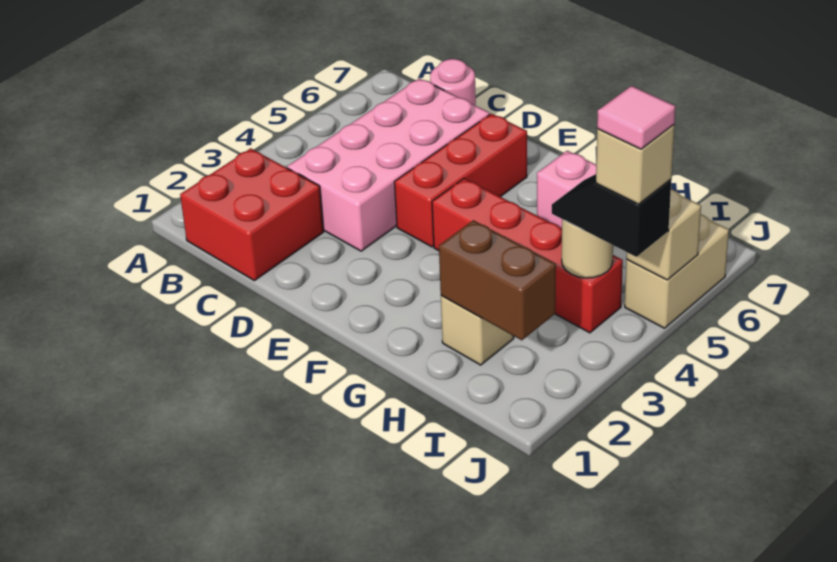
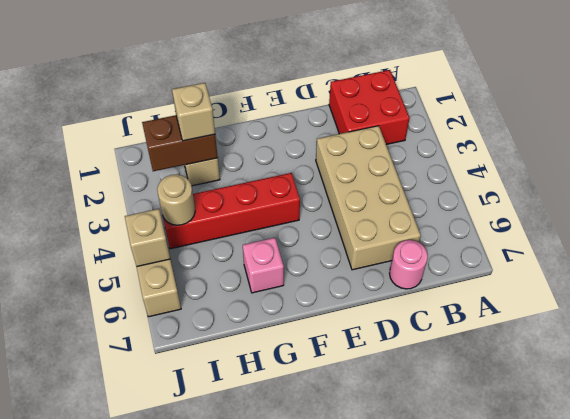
pink 2x4 brick [287,78,490,251] -> tan 2x4 brick [316,126,421,270]
red 1x3 brick [394,114,527,247] -> none
black 1x2 slope [552,174,671,257] -> none
tan 1x1 brick [596,125,674,204] -> tan 1x1 brick moved to [172,83,215,141]
pink 1x1 tile [597,86,676,149] -> none

